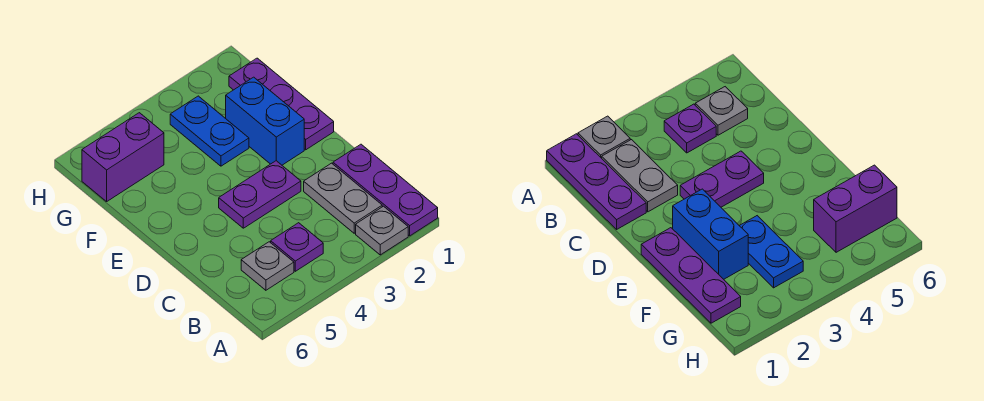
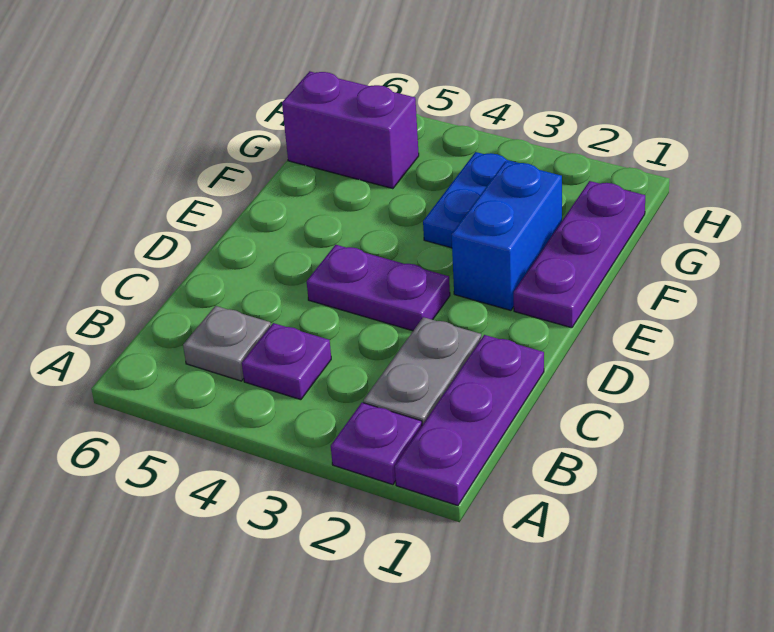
grey 1x1 plate [356,206,408,255] -> purple 1x1 plate [331,403,422,485]

